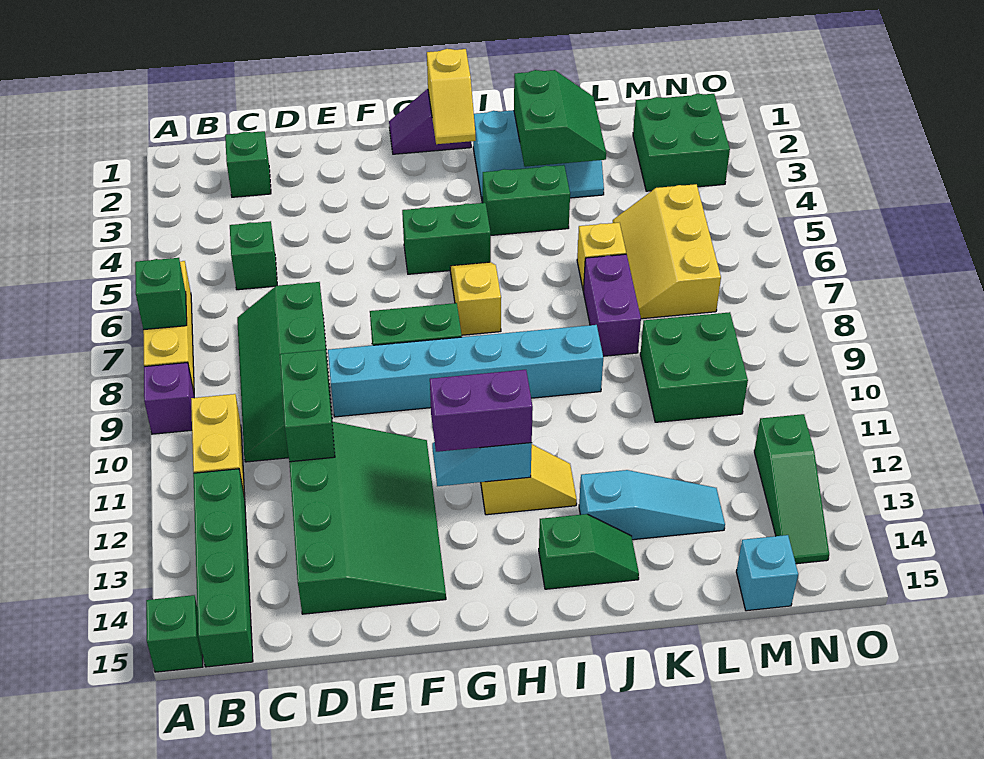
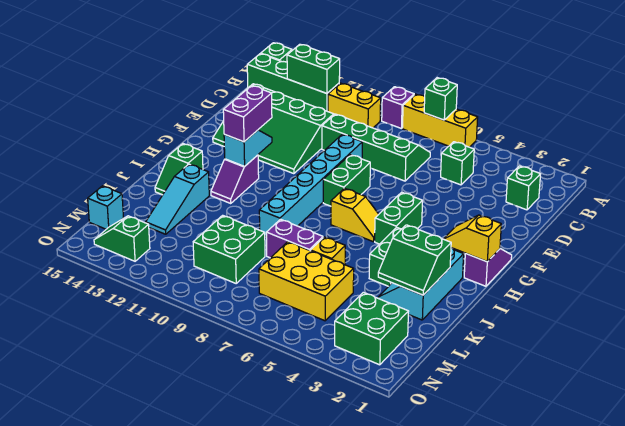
green 1x2 brick [280,350,335,462] -> green 1x2 brick moved to [287,44,340,93]
yellow 1x2 slope [481,444,577,515] -> purple 1x2 slope [211,155,259,204]
yellow 2x3 slope [613,184,721,319] -> yellow 2x3 brick [259,242,354,321]
green 1x3 slope [754,414,829,564] -> green 1x2 slope [94,216,150,261]

